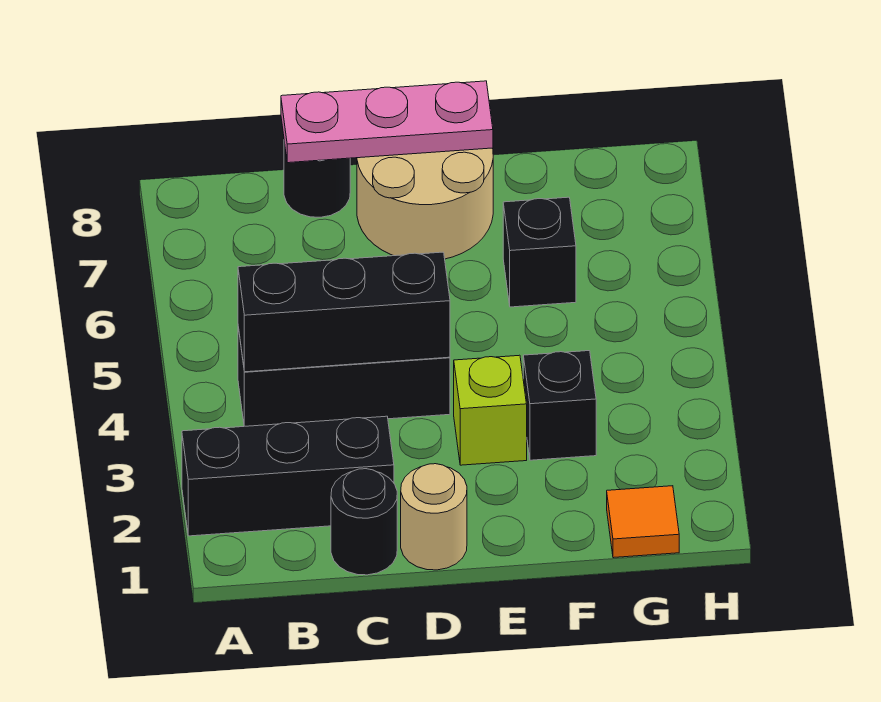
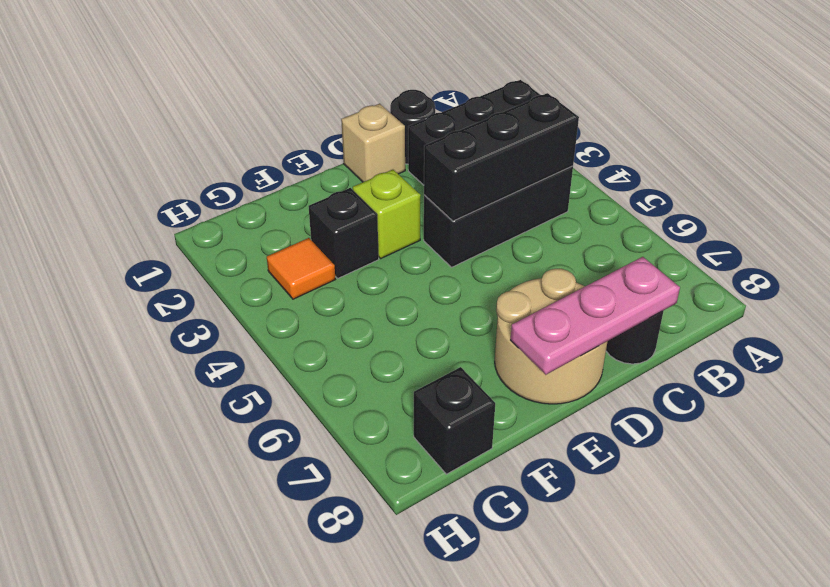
tan 1x1 round brick [401,464,467,570] -> tan 1x1 brick [341,104,405,182]
black 1x1 brick [503,197,576,307] -> black 1x1 brick moved to [414,367,495,474]
orange 1x1 tile [607,486,679,558] -> orange 1x1 tile moved to [267,238,335,299]

